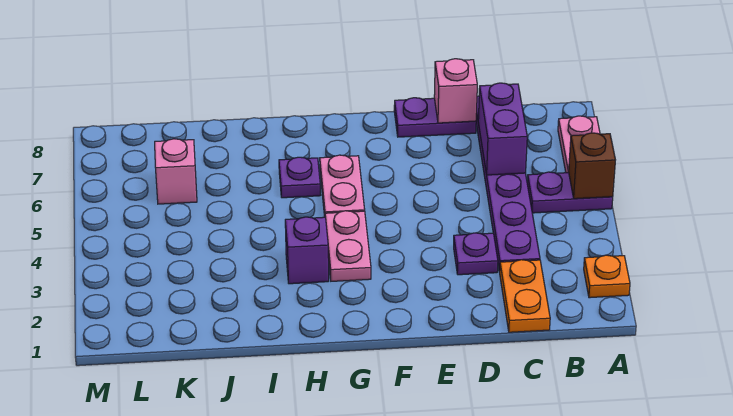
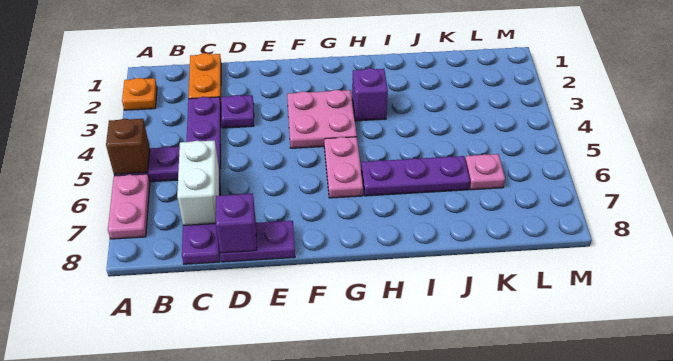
purple 1x2 brick [478,83,527,175] -> white 1x2 brick [177,140,219,225]
pink 1x1 brick [434,59,477,123] -> purple 1x1 brick [216,194,257,253]
pink 1x2 plate [325,211,371,281] -> pink 2x2 plate [287,90,357,148]
purple 1x1 plate [279,157,320,198] -> purple 1x3 plate [361,156,470,196]
pink 1x1 brick [155,139,197,204] -> pink 1x1 plate [465,154,505,190]

